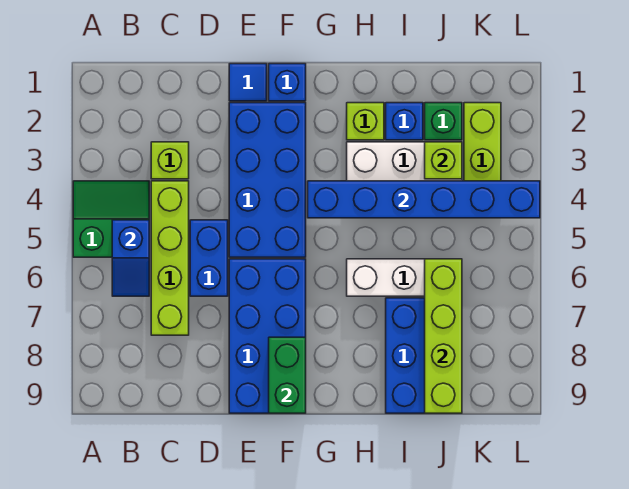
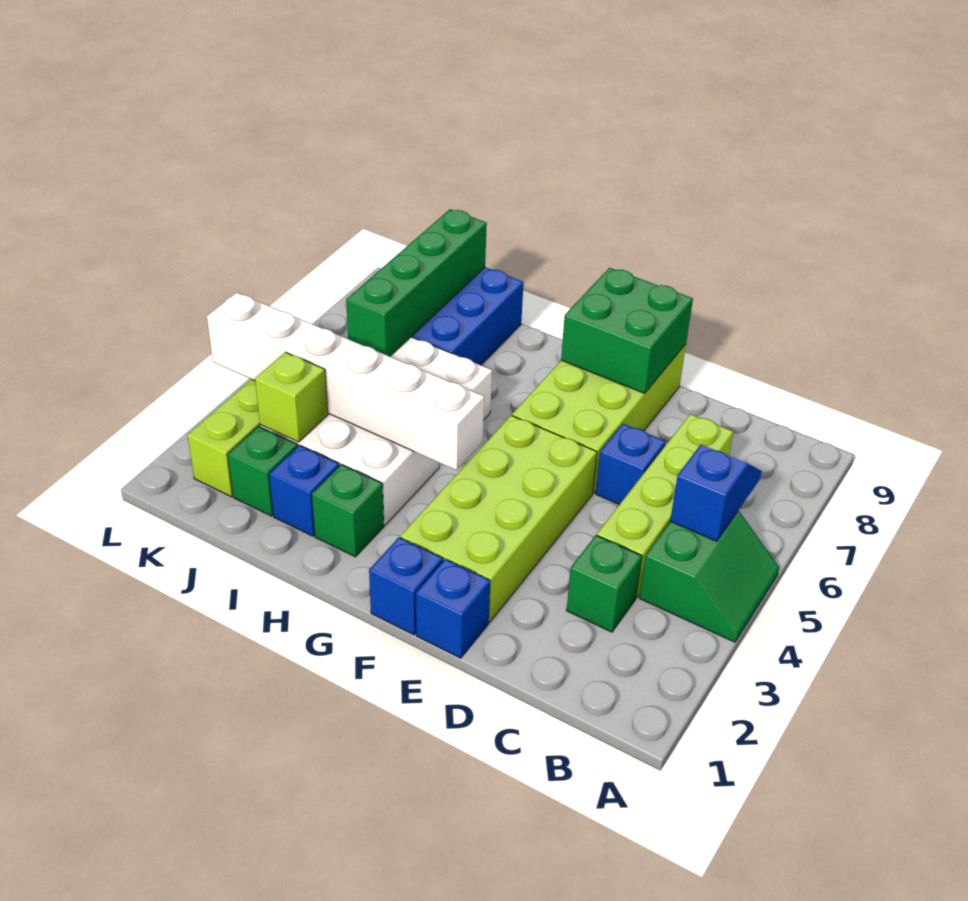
green 2x2 slope [73,181,149,257] -> green 2x2 slope turned to [639,511,779,642]
lime 1x1 brick [151,142,189,179] -> green 1x1 brick [567,535,642,632]
blue 1x2 brick [190,220,228,296] -> blue 1x1 brick [596,424,666,505]
blue 1x1 tile [229,64,267,101] -> blue 1x1 brick [416,559,490,658]
blue 2x4 brick [229,103,306,257] -> lime 2x4 brick [400,415,597,622]
blue 2x4 brick [229,259,306,413] -> lime 2x4 brick [512,344,686,493]
green 1x2 brick [269,337,306,413] -> green 2x2 brick [561,268,693,393]
blue 1x6 brick [308,181,540,218] -> white 1x6 brick [207,293,484,470]
lime 1x1 brick [347,103,384,140] -> green 1x1 brick [312,465,384,557]
lime 1x4 brick [425,259,462,413] -> green 1x4 brick [346,209,487,357]

